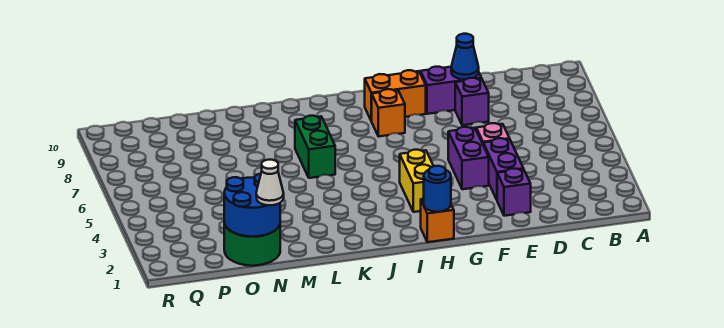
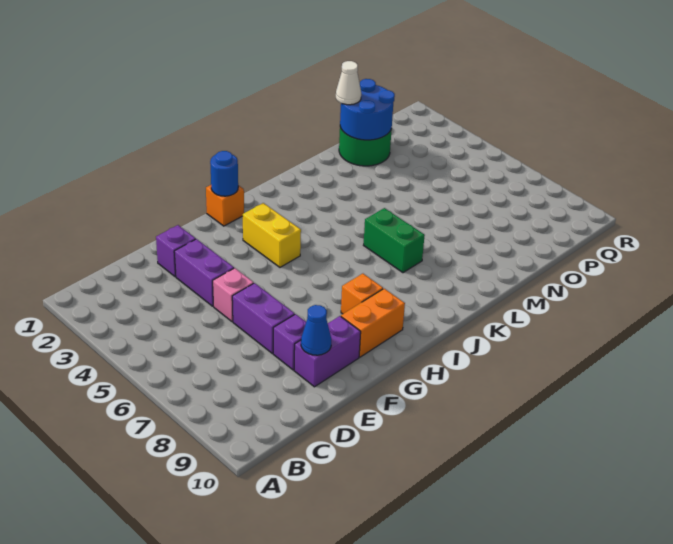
purple 1x2 brick [448,127,489,189] -> purple 1x2 brick moved to [232,283,295,353]

